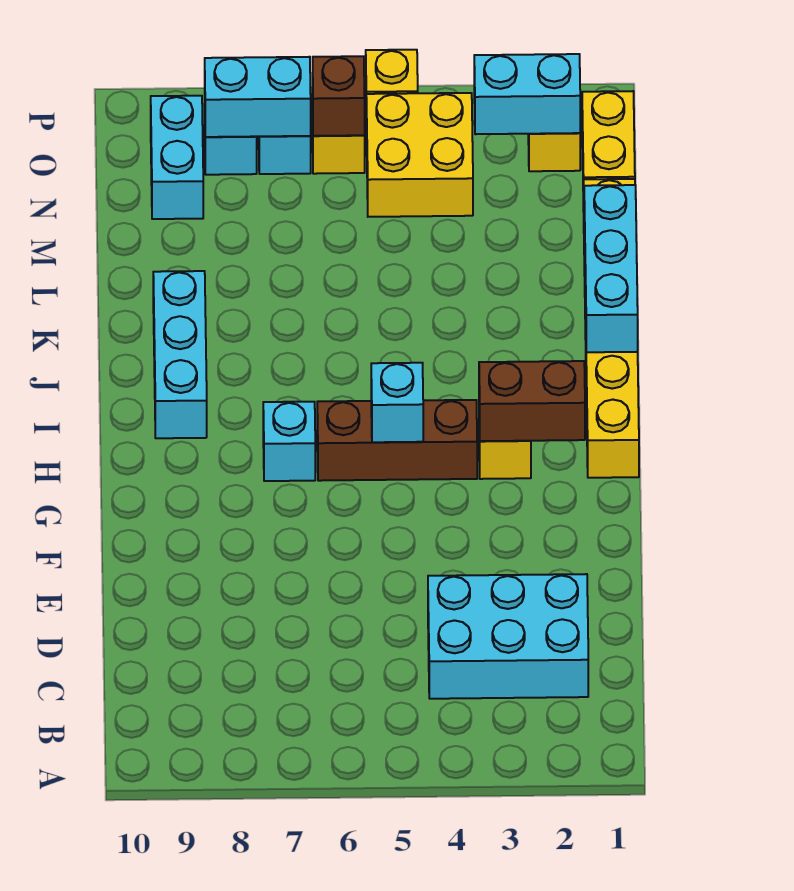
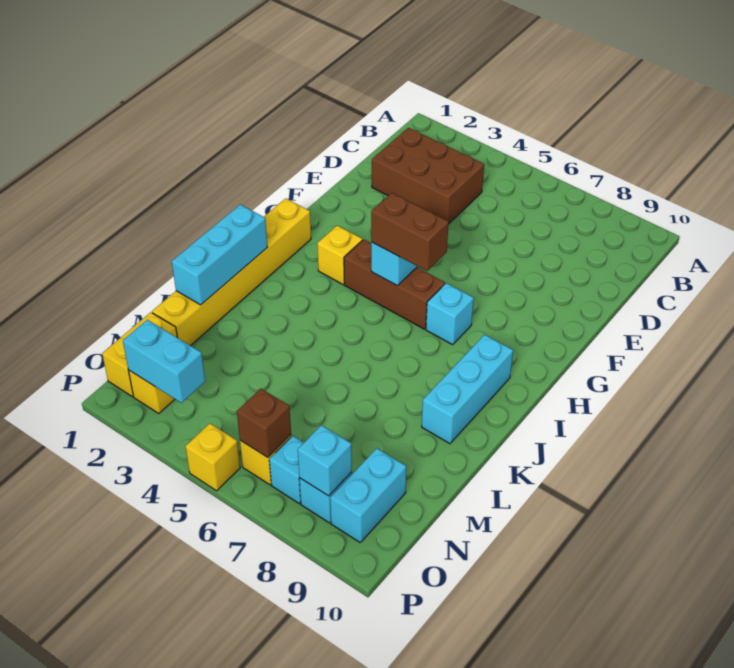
cyan 2x3 brick [428,574,588,699] -> brown 2x3 brick [372,128,484,223]
brown 1x2 brick [479,361,585,441] -> brown 1x2 brick moved to [371,193,449,271]
yellow 2x2 brick [366,93,473,217] -> none
cyan 1x2 brick [205,57,311,137] -> cyan 1x1 brick [298,425,352,496]

